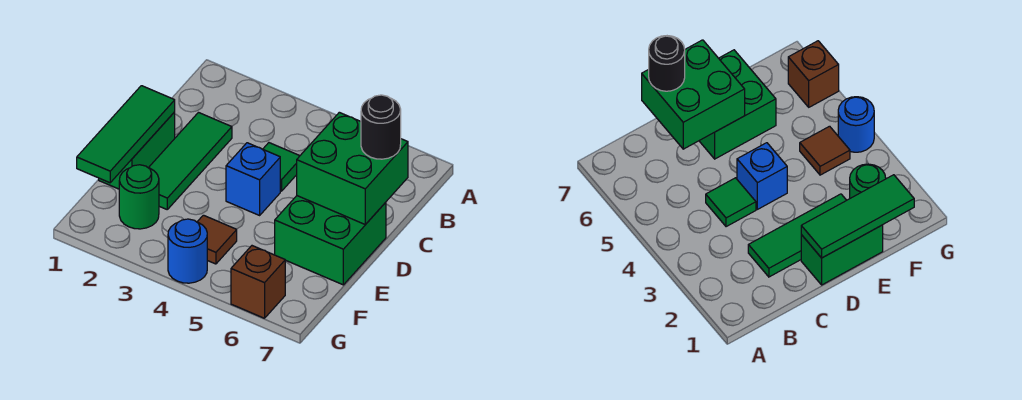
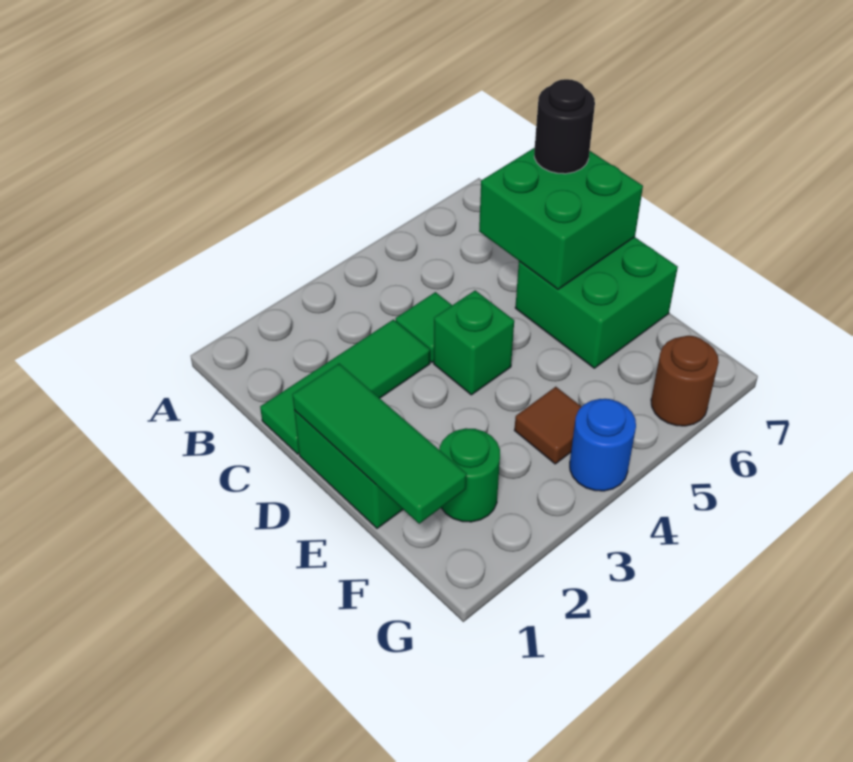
green 1x3 tile [149,113,232,209] -> green 1x3 tile turned to [260,320,430,454]
blue 1x1 brick [226,143,280,215] -> green 1x1 brick [434,290,514,395]
brown 1x1 brick [231,246,285,318] -> brown 1x1 round brick [651,336,719,426]

